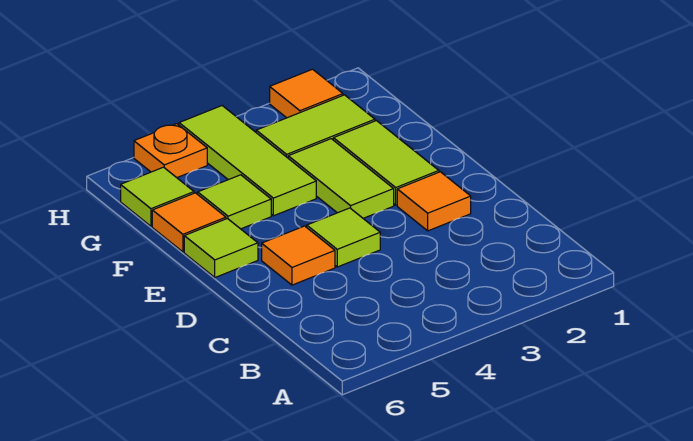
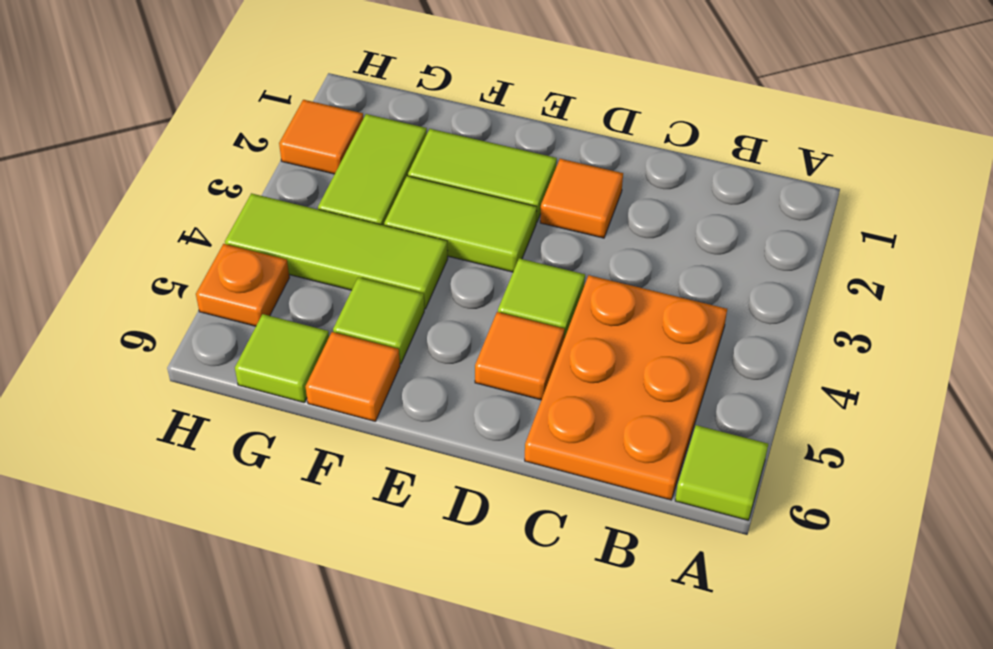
none -> orange 2x3 plate [525,275,727,500]
lime 1x1 tile [184,219,258,277] -> lime 1x1 tile moved to [675,425,768,520]

